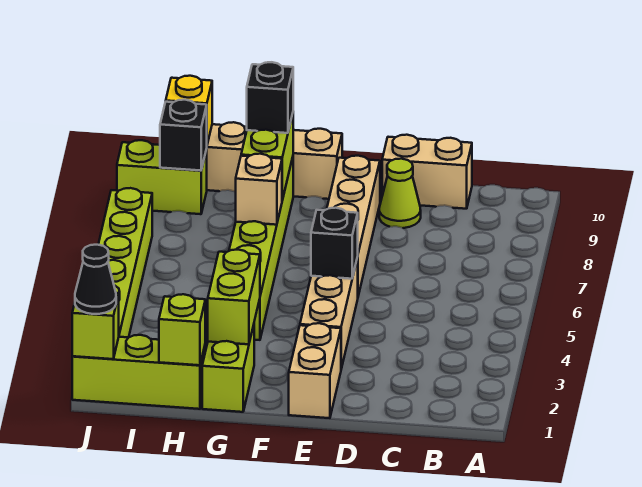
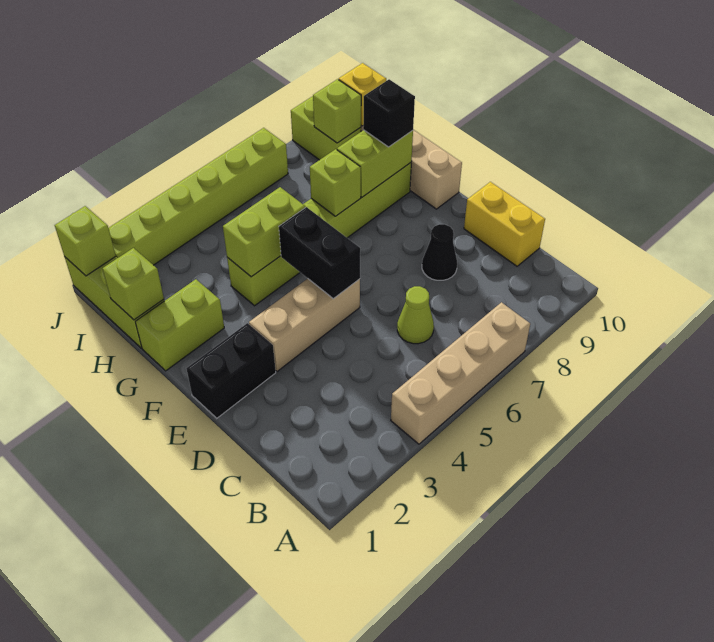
tan 1x2 brick [382,135,472,209] -> yellow 1x2 brick [464,182,545,266]
lime 1x1 cone [379,159,421,228] -> lime 1x1 cone moved to [397,286,434,344]
tan 1x2 brick [289,323,341,418] -> black 1x2 brick [187,323,276,418]
black 1x1 brick [311,208,358,279] -> black 1x2 brick [279,207,360,299]
tan 1x4 brick [327,156,380,296] -> tan 1x4 brick moved to [391,302,530,444]
lime 1x2 brick [208,250,260,344] -> lime 1x2 brick moved to [223,187,305,277]
tan 1x1 brick [236,154,282,225] -> lime 1x1 brick [310,149,361,216]
black 1x1 brick [160,100,207,171] -> lime 1x1 brick [313,79,361,143]
black 1x1 cone [75,245,116,314] -> black 1x1 cone moved to [422,224,457,280]

